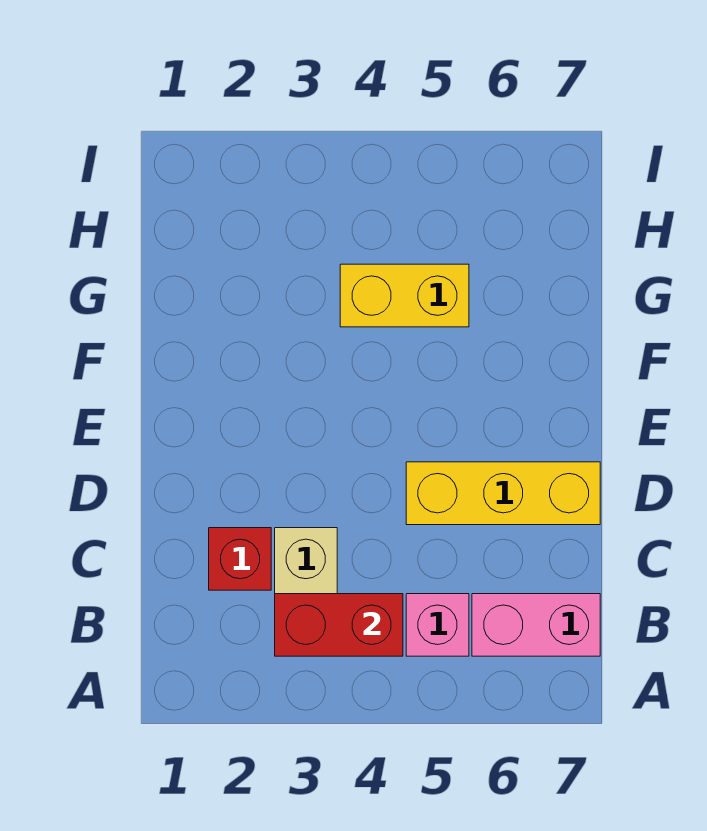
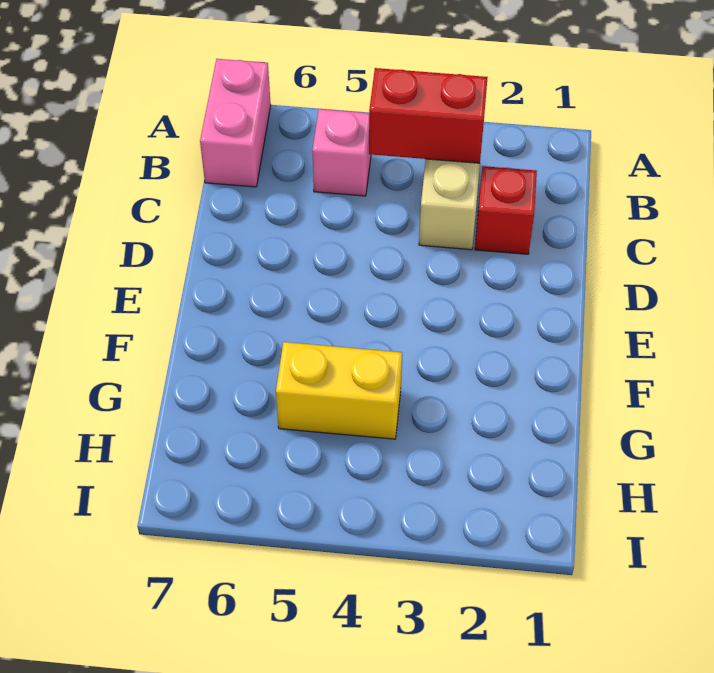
pink 1x2 brick [472,594,600,656] -> pink 1x2 brick turned to [200,59,271,187]
yellow 1x3 brick [406,462,600,525] -> none

